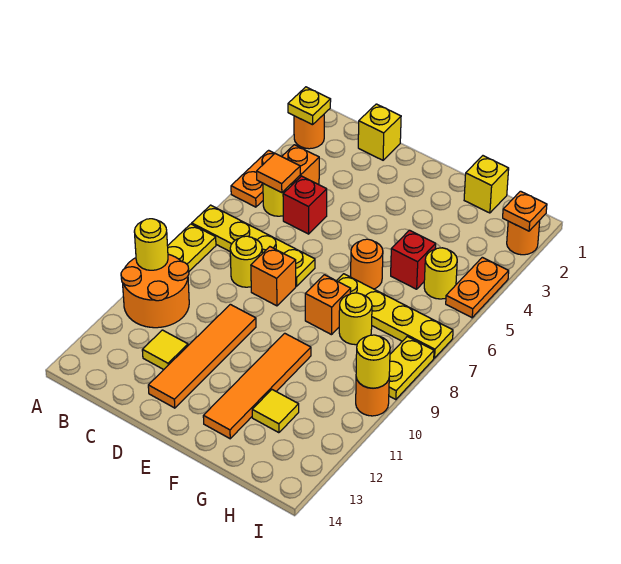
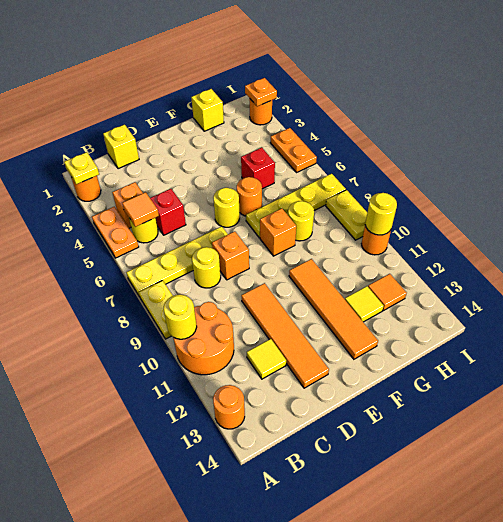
none -> orange 1x1 round brick [213,385,245,429]
yellow 1x1 round brick [424,248,457,299] -> yellow 1x1 round brick moved to [213,188,240,227]
none -> orange 1x1 tile [368,274,407,311]

